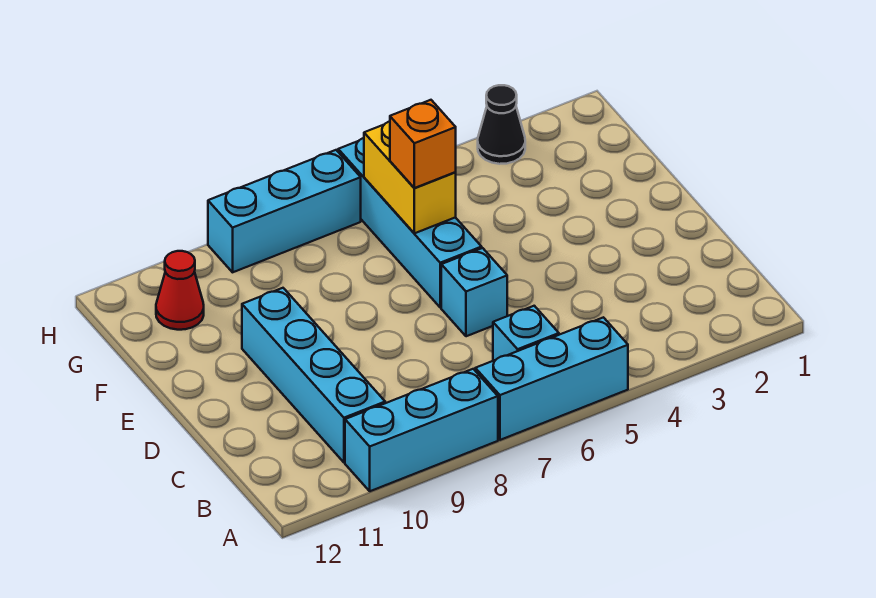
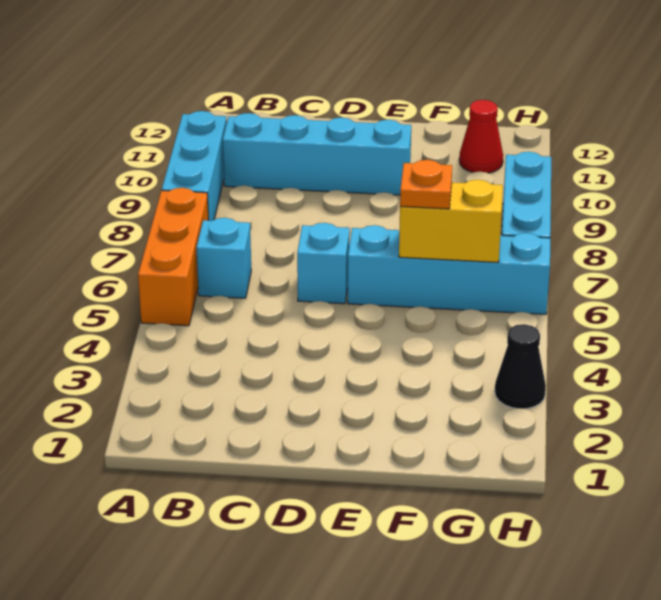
cyan 1x3 brick [475,317,628,440] -> orange 1x3 brick [138,188,209,326]
orange 1x1 brick [390,100,456,188] -> orange 1x1 plate [400,160,452,209]

